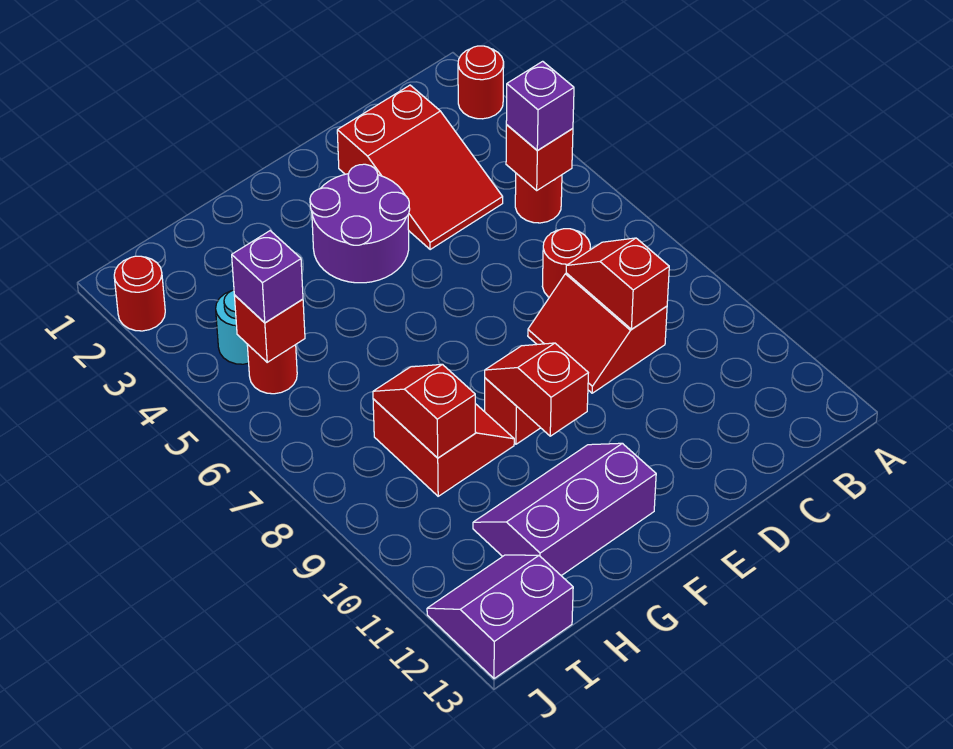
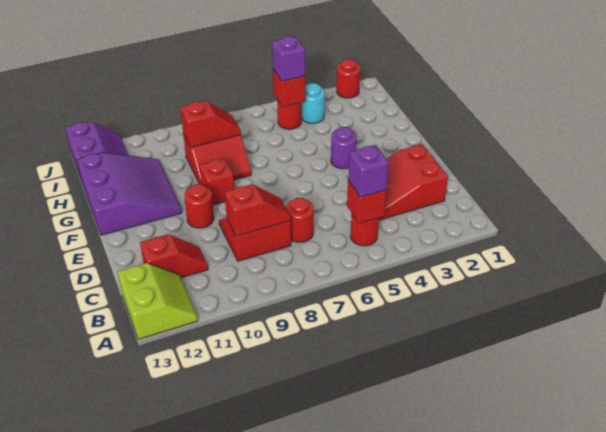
red 1x1 round brick [458,46,504,119] -> red 1x1 round brick moved to [184,184,214,228]
none -> lime 2x2 slope [118,263,198,339]
purple 2x2 round brick [310,164,410,283] -> purple 1x1 round brick [331,127,357,169]
red 1x2 slope [485,343,588,436] -> red 1x2 slope moved to [140,234,208,278]
purple 2x3 slope [473,443,656,576] -> purple 3x3 slope [77,152,182,235]

